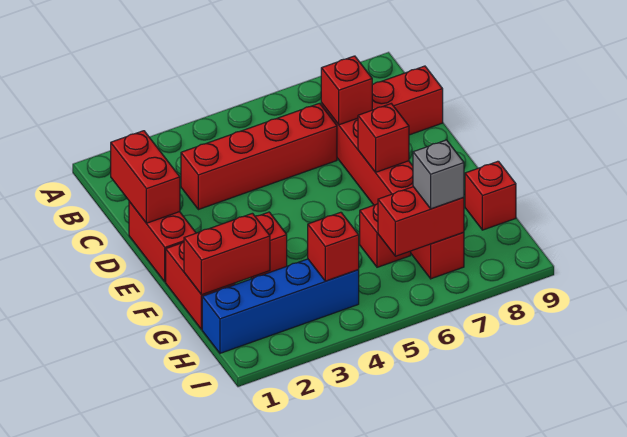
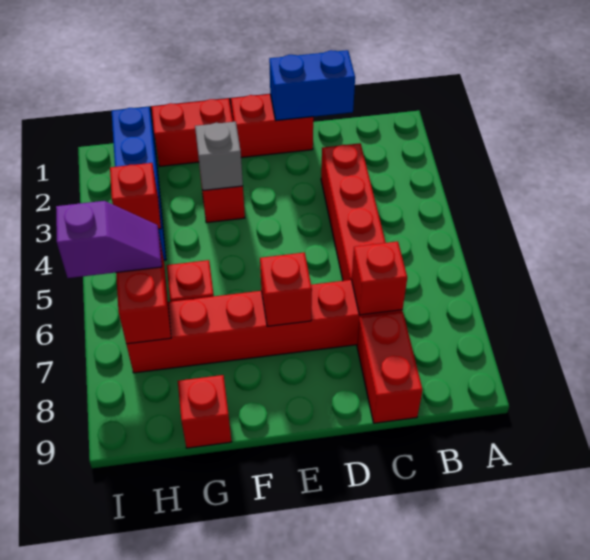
red 1x2 brick [111,131,180,223] -> blue 1x2 brick [269,50,355,121]
red 1x2 brick [184,213,270,295] -> none
none -> purple 1x2 slope [56,201,162,278]
grey 1x1 brick [413,140,464,209] -> grey 1x1 brick moved to [195,122,243,190]

